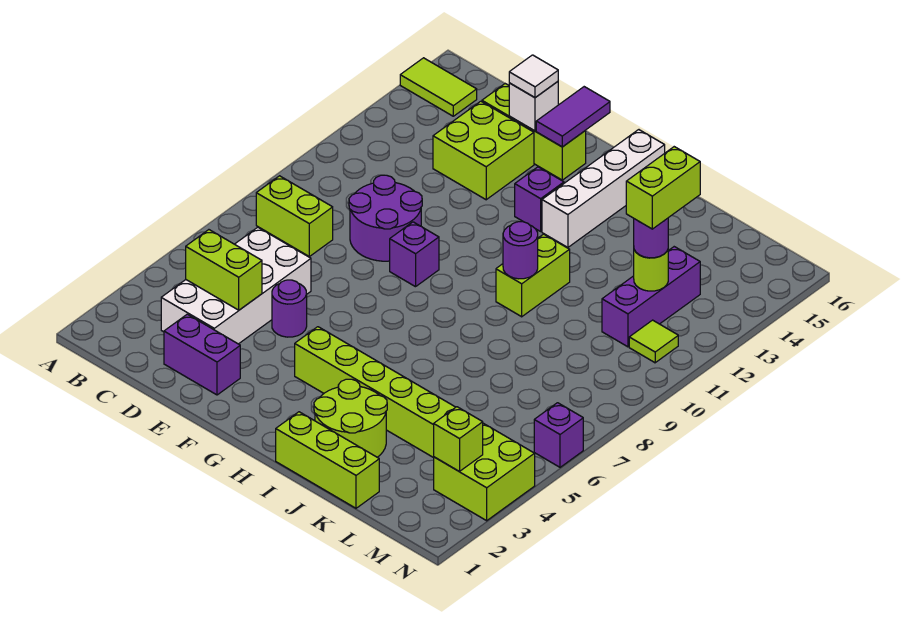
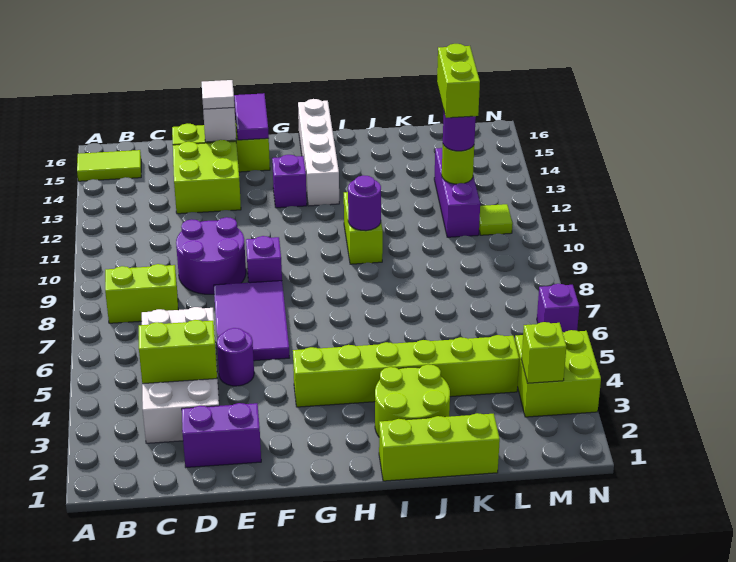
none -> purple 2x3 tile [214,281,289,361]

